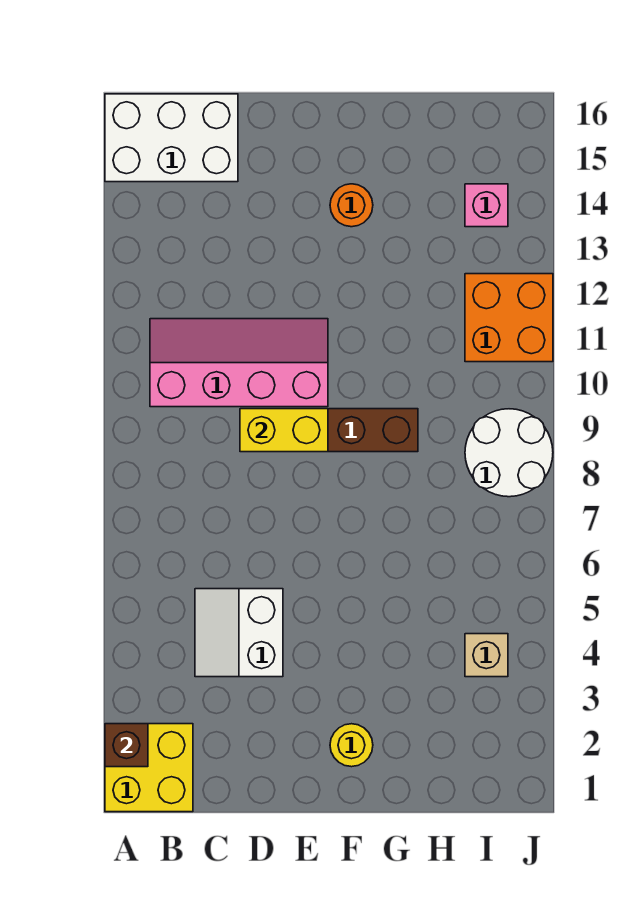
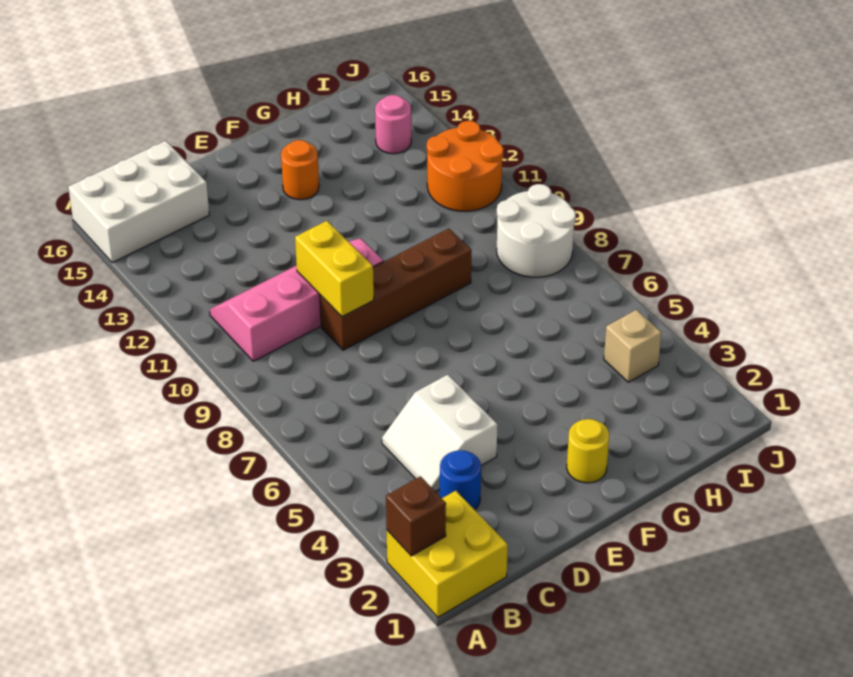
none -> blue 1x1 round brick [440,450,481,510]
yellow 1x2 brick [240,409,328,452] -> yellow 1x2 brick turned to [295,221,374,317]
orange 2x2 brick [465,274,553,362] -> orange 2x2 round brick [427,121,504,211]
pink 1x1 brick [465,184,508,227] -> pink 1x1 round brick [375,95,411,154]

